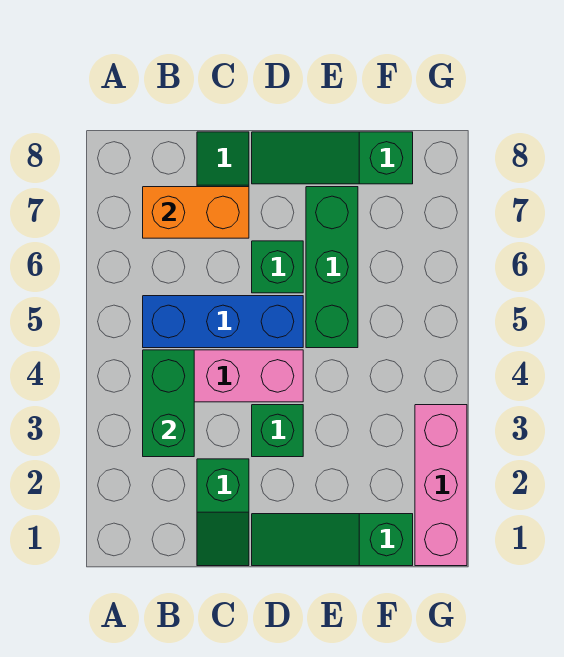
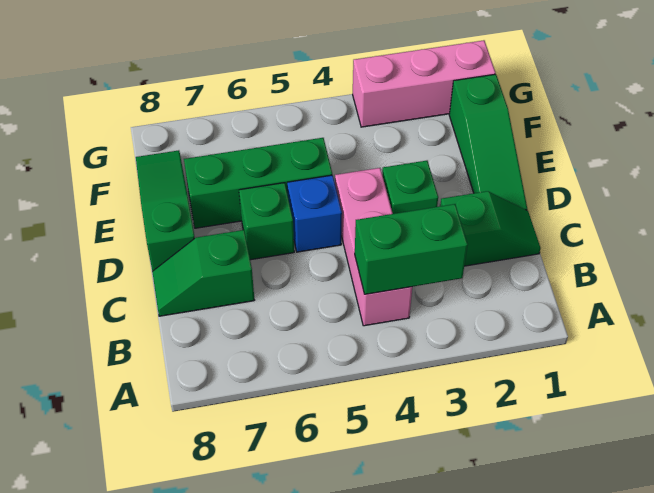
blue 1x3 brick [143,296,303,348] -> blue 1x1 brick [287,175,342,252]
orange 1x2 brick [143,187,249,238] -> none
green 1x3 slope [252,132,413,184] -> green 1x3 slope turned to [136,150,195,271]

